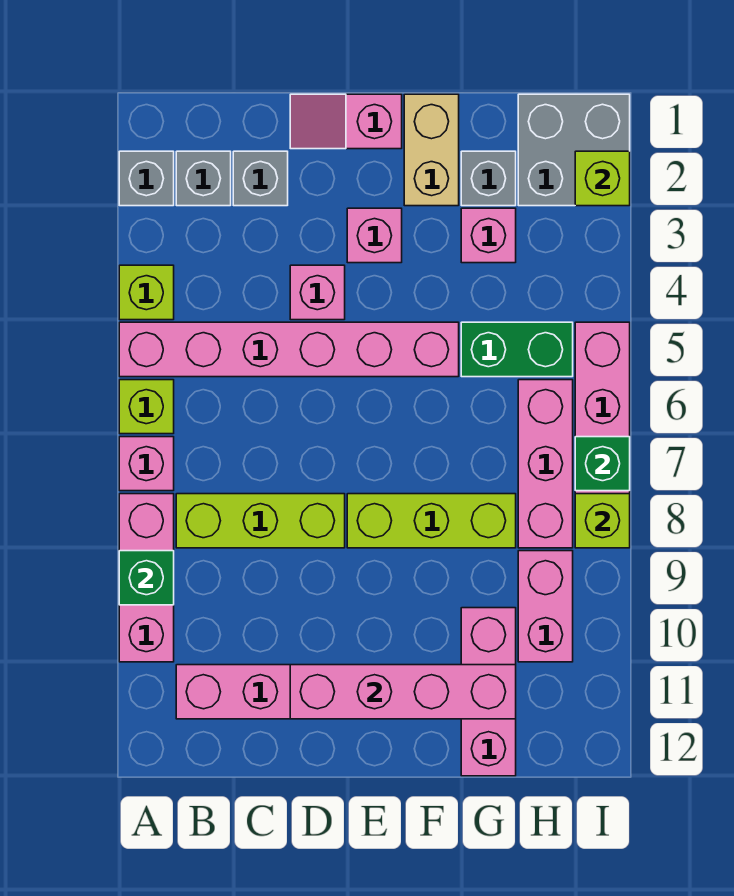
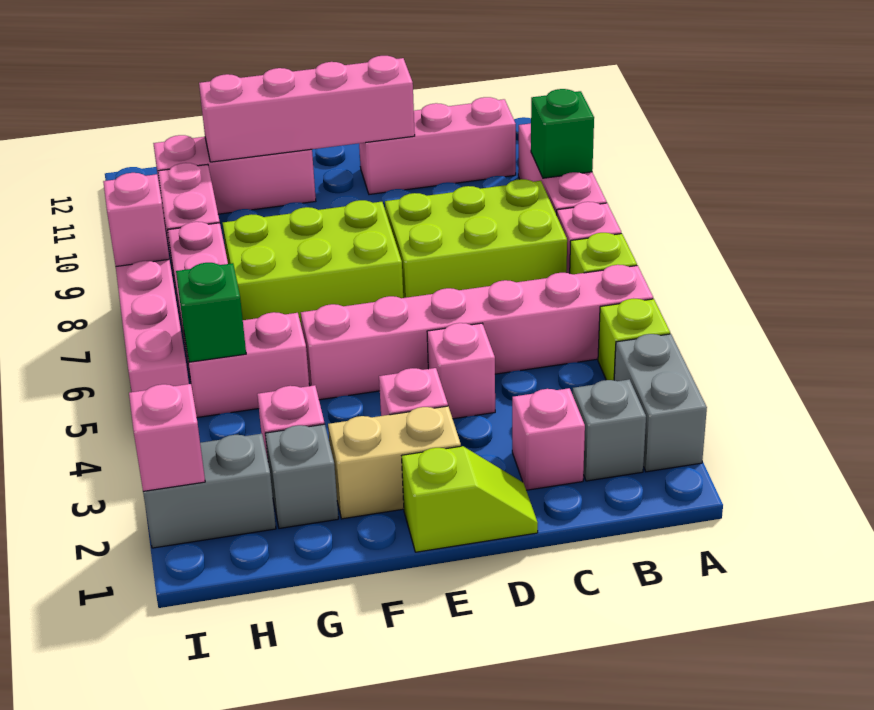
grey 1x1 brick [119,151,174,206] -> grey 1x2 brick [614,334,707,472]
lime 1x3 brick [176,494,345,548] -> lime 2x3 brick [385,179,567,298]
grey 1x1 brick [233,151,288,206] -> pink 1x1 brick [512,388,585,490]
pink 1x2 slope [290,94,402,149] -> lime 1x2 slope [402,446,538,552]
lime 1x3 brick [347,494,516,548] -> lime 2x3 brick [223,200,403,328]
tan 1x2 brick [404,94,459,206] -> tan 1x2 brick turned to [328,406,461,519]
green 1x2 brick [461,322,573,377] -> pink 1x2 brick [184,312,309,417]
pink 1x3 brick [461,608,516,776] -> pink 1x3 brick turned to [153,135,316,214]
grey 2x2 brick [518,94,630,206] -> grey 1x2 brick [143,434,276,548]
lime 1x1 brick [575,151,630,206] -> pink 1x1 brick [129,384,205,491]
green 1x1 brick [575,437,630,491] -> green 1x1 brick moved to [176,263,246,362]
lime 1x1 brick [575,494,630,548] -> pink 1x1 brick [103,173,169,266]

